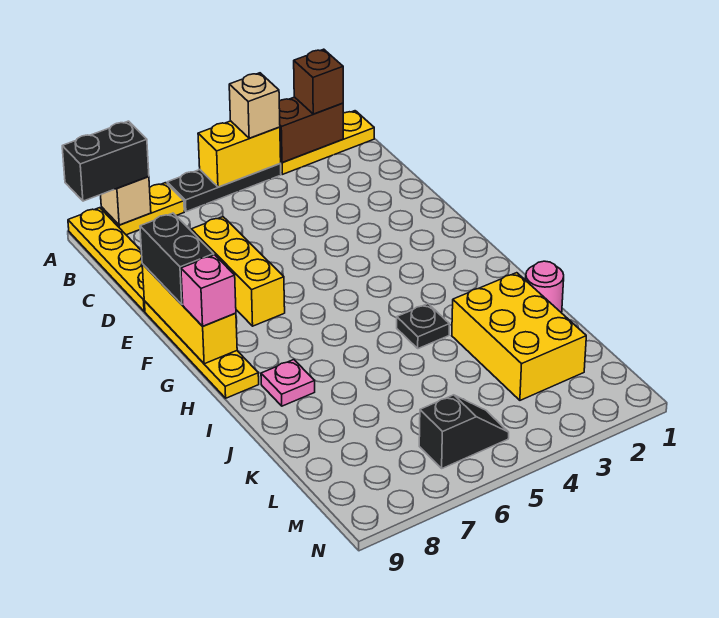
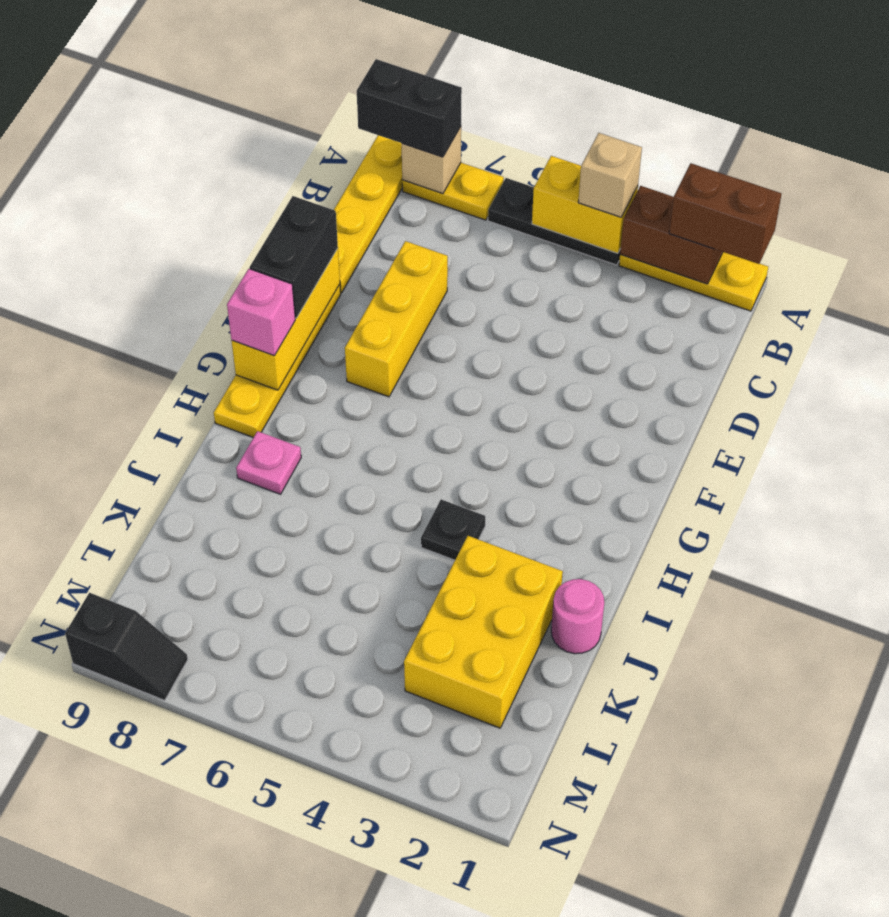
brown 1x1 brick [294,49,343,114] -> brown 1x2 brick [669,163,781,264]
black 1x2 slope [419,395,509,468] -> black 1x2 slope moved to [65,593,188,700]

